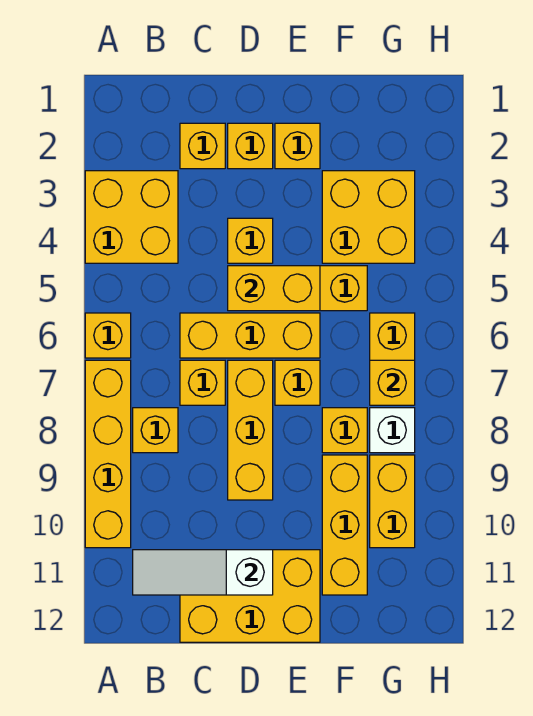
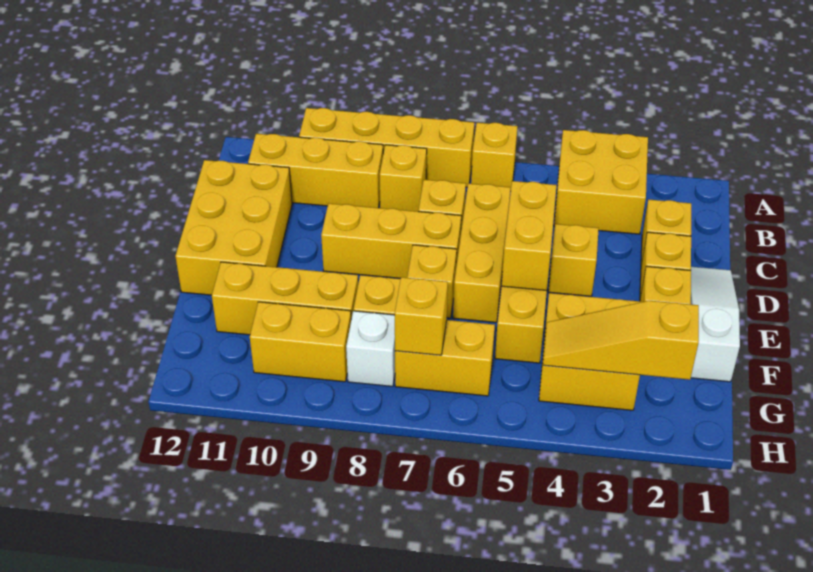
none -> yellow 1x3 brick [248,134,383,208]
white 1x3 slope [133,550,273,595] -> white 1x3 slope moved to [691,267,740,382]
none -> yellow 1x3 slope [543,301,699,380]

